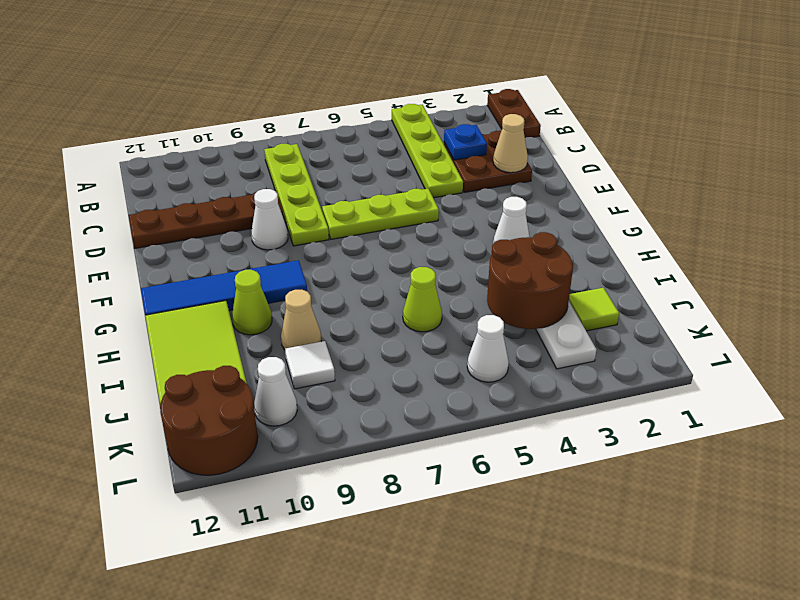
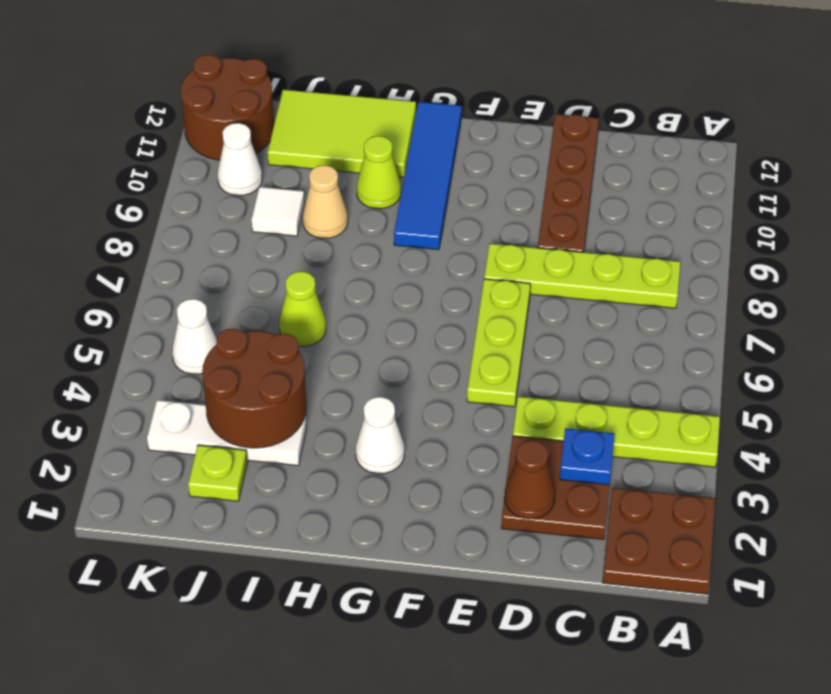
brown 1x2 plate [487,89,541,138] -> brown 2x2 plate [603,488,715,594]
tan 1x1 cone [493,114,528,173] -> brown 1x1 cone [505,441,555,519]
white 1x1 cone [251,189,288,250] -> none
lime 1x1 tile [569,288,619,331] -> lime 1x1 plate [188,445,247,501]

